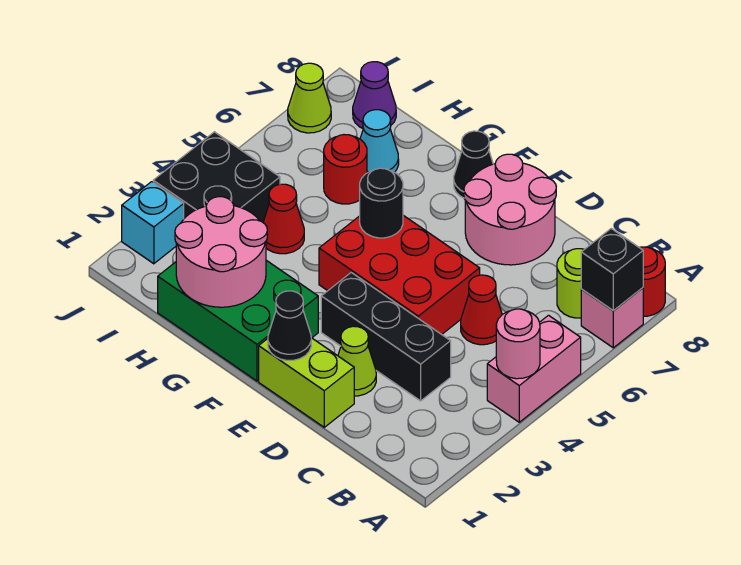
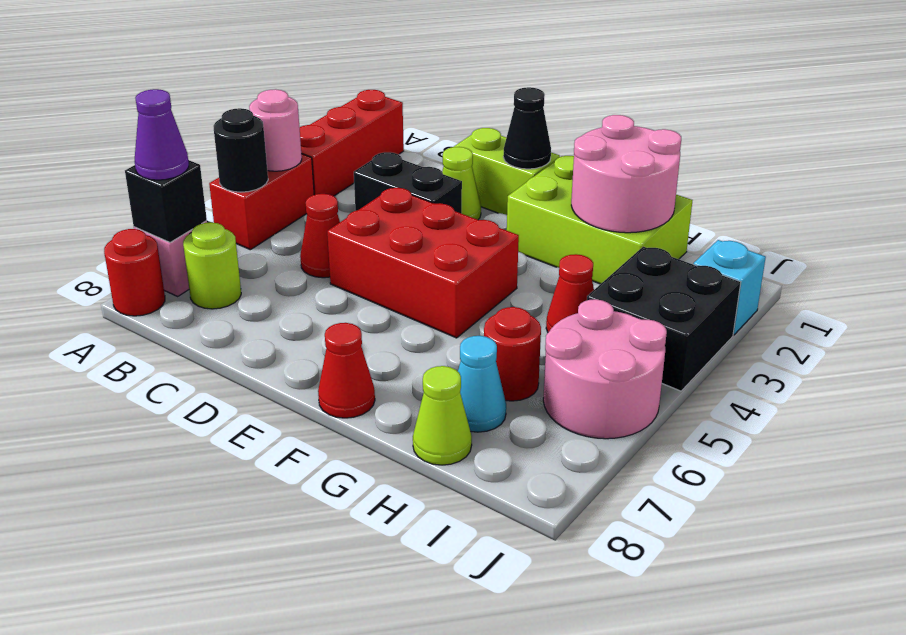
none -> red 1x3 brick [300,90,404,196]
pink 1x2 brick [487,315,581,422] -> red 1x2 brick [209,154,314,250]
black 1x3 brick [321,273,451,401] -> black 1x2 brick [354,152,462,214]
pink 2x2 round brick [464,154,556,265] -> pink 2x2 round brick moved to [543,299,667,439]
green 2x3 brick [158,260,318,381] -> lime 2x3 brick [507,156,693,284]
black 1x1 round brick [360,168,403,238] -> black 1x1 round brick moved to [214,108,268,192]
black 1x1 cone [454,131,493,198] -> red 1x1 cone [318,323,375,418]
purple 1x1 cone [353,62,396,128] -> purple 1x1 cone moved to [135,89,189,180]
lime 1x1 cone [288,63,331,133] -> lime 1x1 cone moved to [413,366,472,465]

